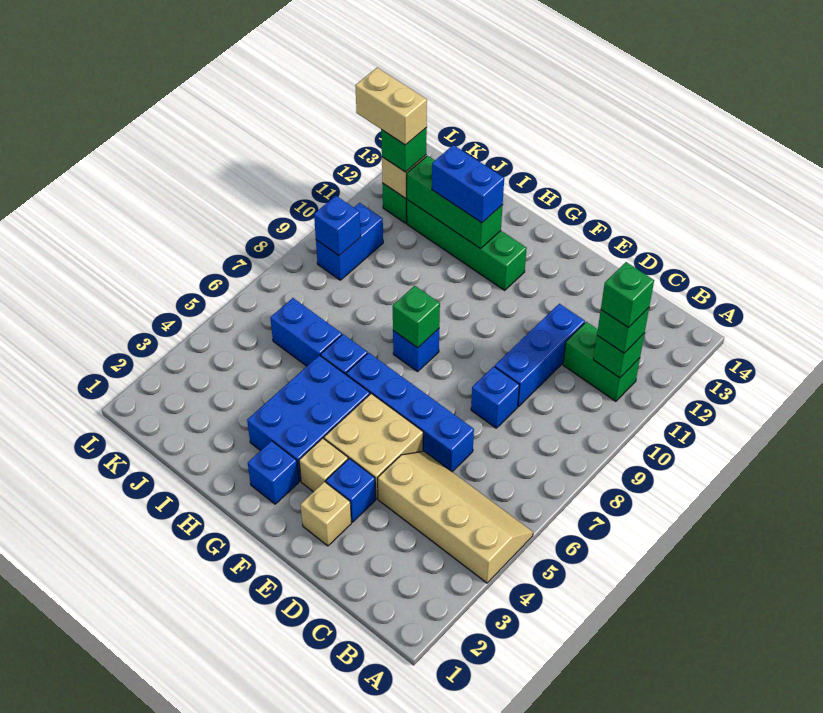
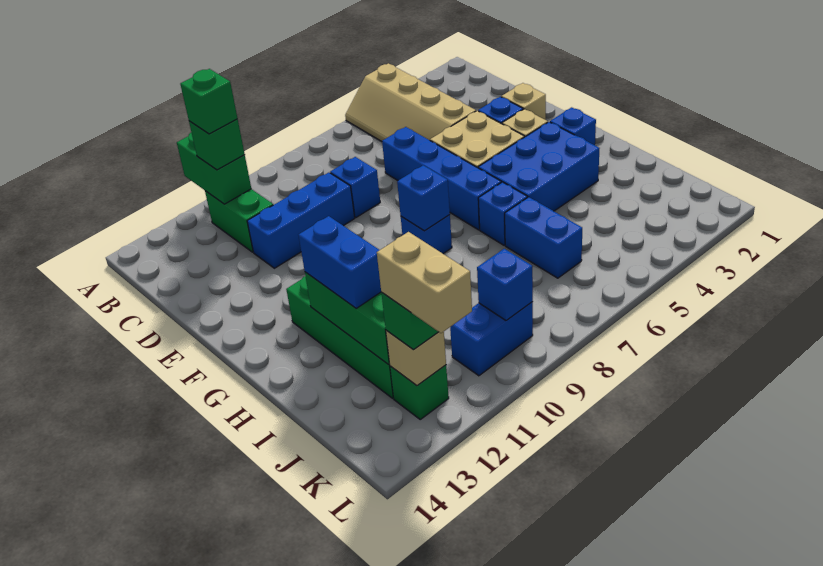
green 1x1 brick [593,333,645,378] -> green 1x2 brick [177,133,251,204]
green 1x1 brick [393,286,440,348] -> blue 1x1 brick [397,165,450,231]

